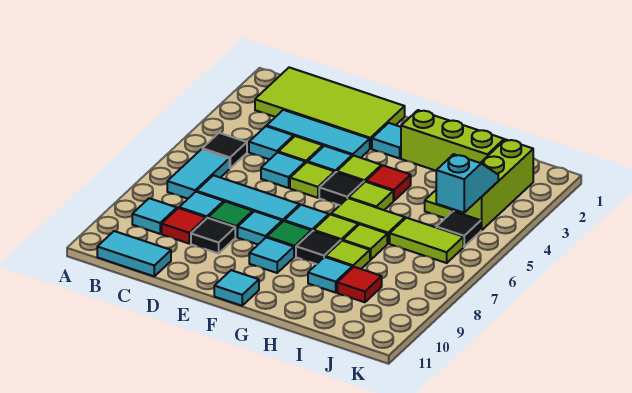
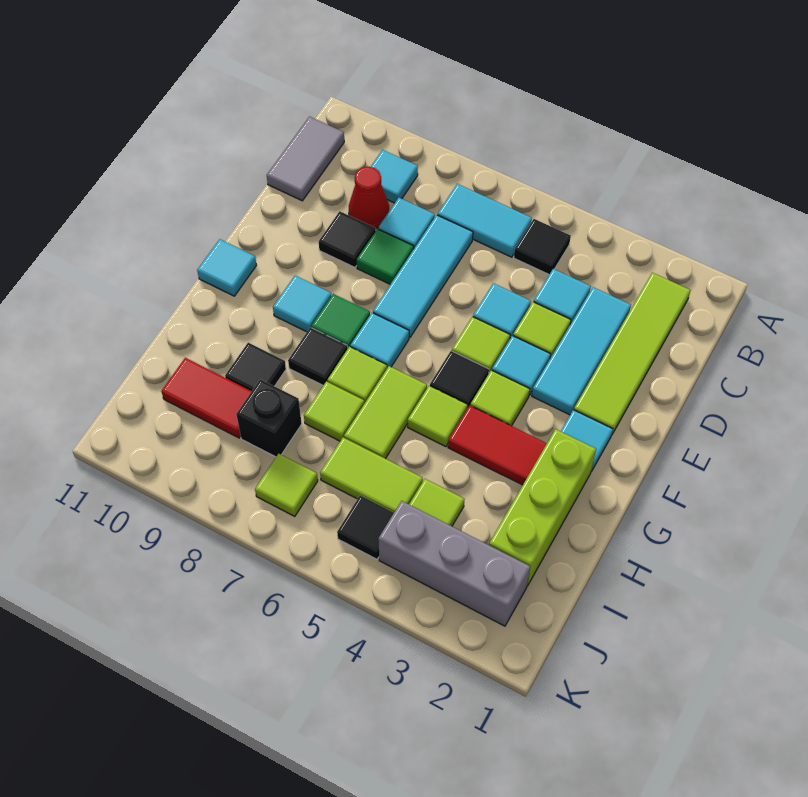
lime 2x4 tile [255,67,405,149] -> lime 1x4 tile [574,273,691,434]
cyan 1x2 tile [97,231,171,276] -> grey 1x2 tile [267,117,344,201]
red 1x1 tile [162,208,206,244] -> red 1x1 cone [349,166,389,229]
cyan 1x1 tile [238,211,282,244] -> none
red 1x1 tile [366,166,411,201] -> red 1x2 tile [448,406,547,485]
lime 1x1 tile [325,241,370,269] -> lime 1x1 tile moved to [255,454,318,516]
cyan 1x1 tile [308,257,352,293] -> black 1x1 tile [225,343,286,391]
lime 1x2 tile [390,218,463,263] -> lime 1x2 tile turned to [320,438,423,512]
none -> black 1x1 brick [236,379,302,457]
red 1x1 tile [337,267,382,302] -> red 1x2 tile [161,358,252,438]
lime 1x3 brick [454,139,533,230] -> grey 1x3 brick [378,501,530,626]
cyan 1x2 slope [436,154,498,213] -> none

